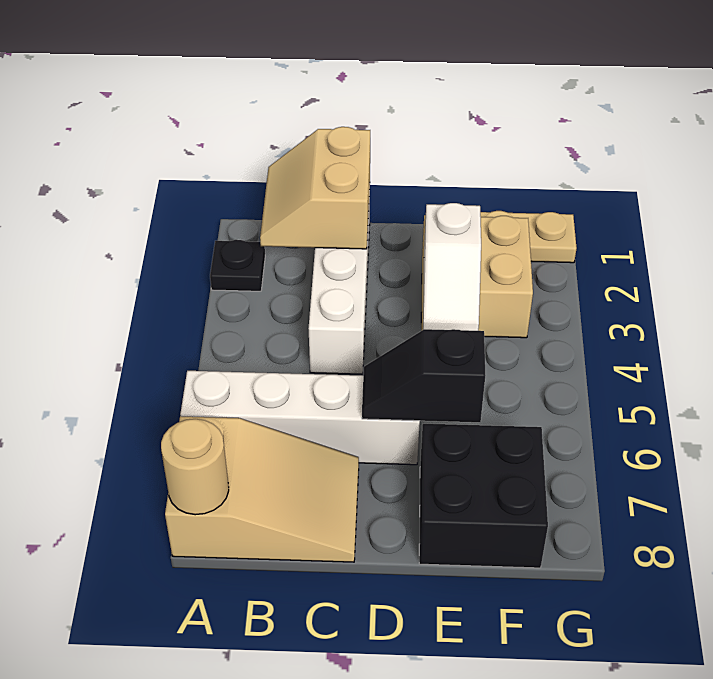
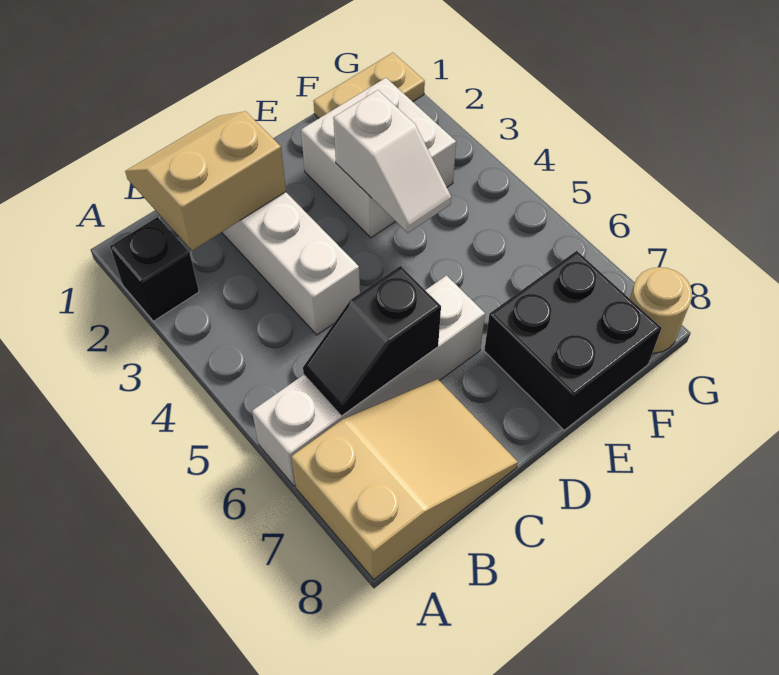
black 1x1 plate [210,240,265,291] -> black 1x1 brick [110,217,199,321]
tan 1x1 round brick [161,419,229,515] -> tan 1x1 round brick moved to [630,267,692,353]
tan 2x2 slope [260,127,370,249] -> tan 2x2 slope turned to [125,111,286,250]
black 1x2 slope [362,329,485,422] -> black 1x2 slope moved to [303,266,441,416]
tan 2x2 brick [421,215,533,338] -> white 2x2 brick [301,78,456,238]

